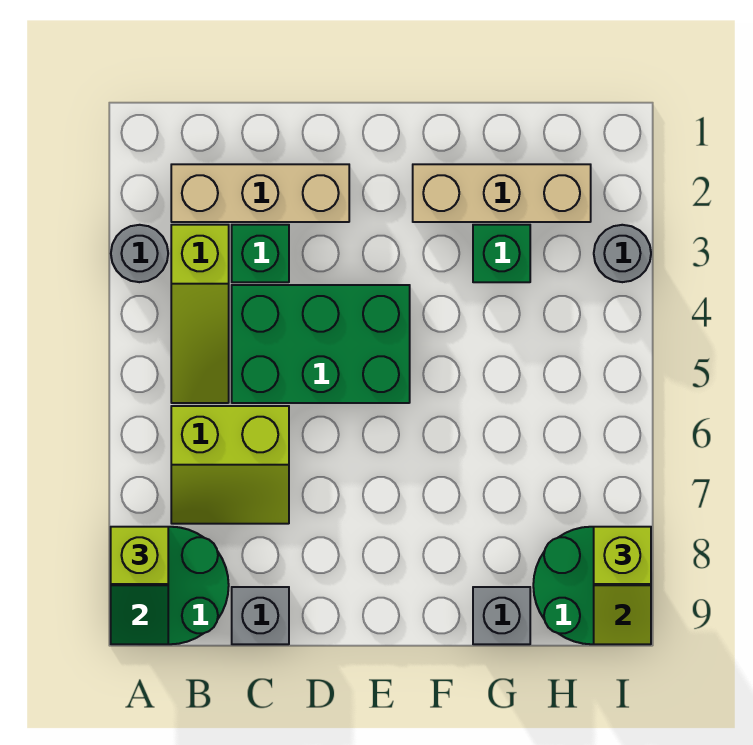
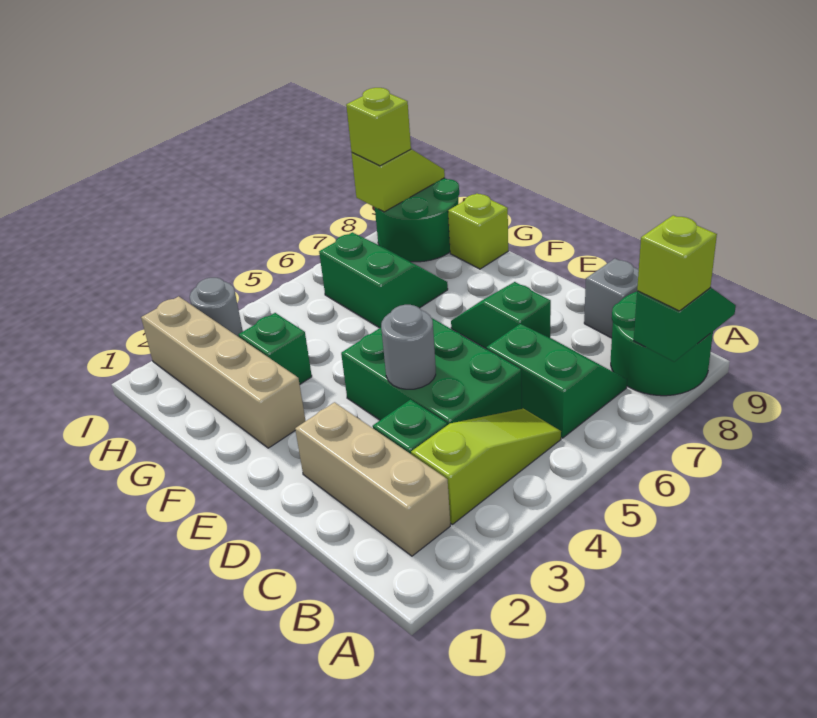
grey 1x1 round brick [111,225,168,282] -> grey 1x1 round brick moved to [381,305,436,389]
lime 2x2 slope [171,406,289,524] -> green 2x2 slope [486,324,627,438]
none -> green 1x2 slope [451,282,551,349]
tan 1x3 brick [413,164,591,222] -> tan 1x4 brick [141,296,305,448]
none -> green 2x2 slope [319,232,448,328]
grey 1x1 brick [473,587,530,644] -> lime 1x1 brick [448,194,508,269]

